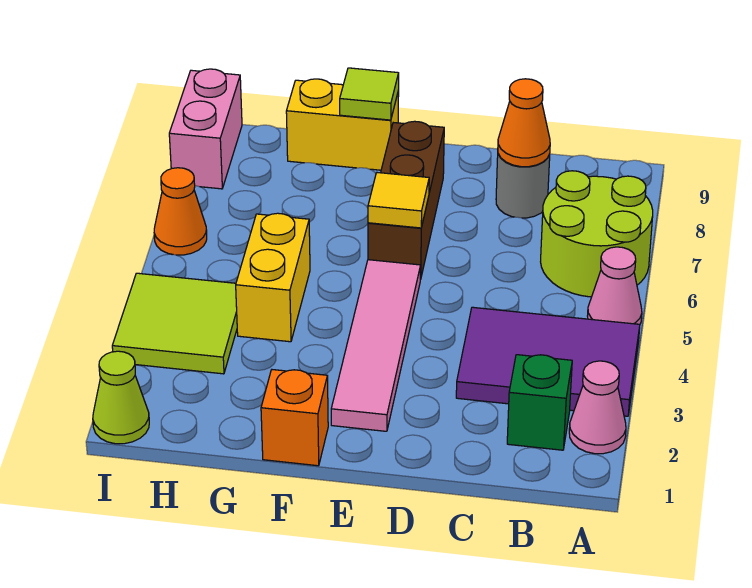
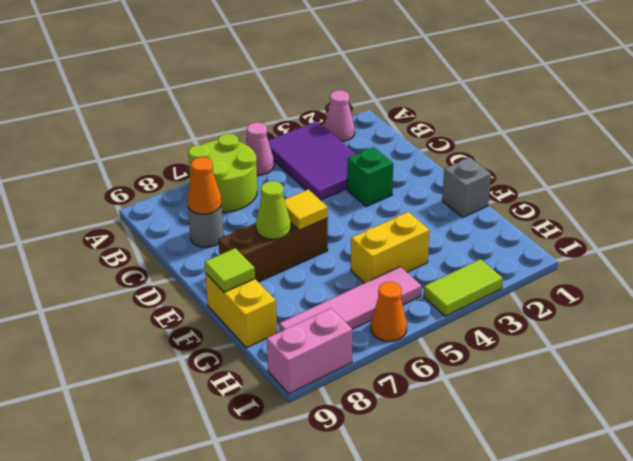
green 1x1 brick [507,355,572,450] -> green 1x1 brick moved to [347,147,393,207]
pink 1x4 tile [331,260,421,431] -> pink 1x4 tile moved to [279,267,422,332]
orange 1x1 brick [261,370,328,466] -> grey 1x1 brick [442,158,491,217]
lime 2x2 tile [112,273,237,374] -> lime 1x2 tile [424,259,503,316]
lime 1x1 cone [93,351,149,444] -> lime 1x1 cone moved to [256,181,291,239]

